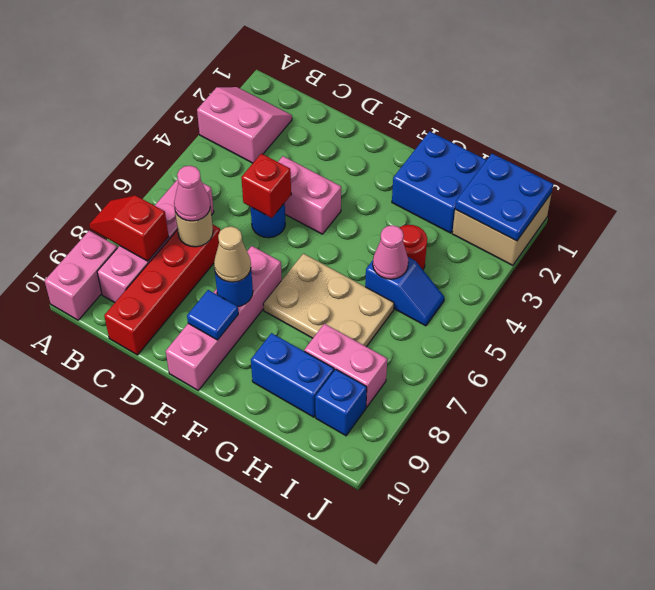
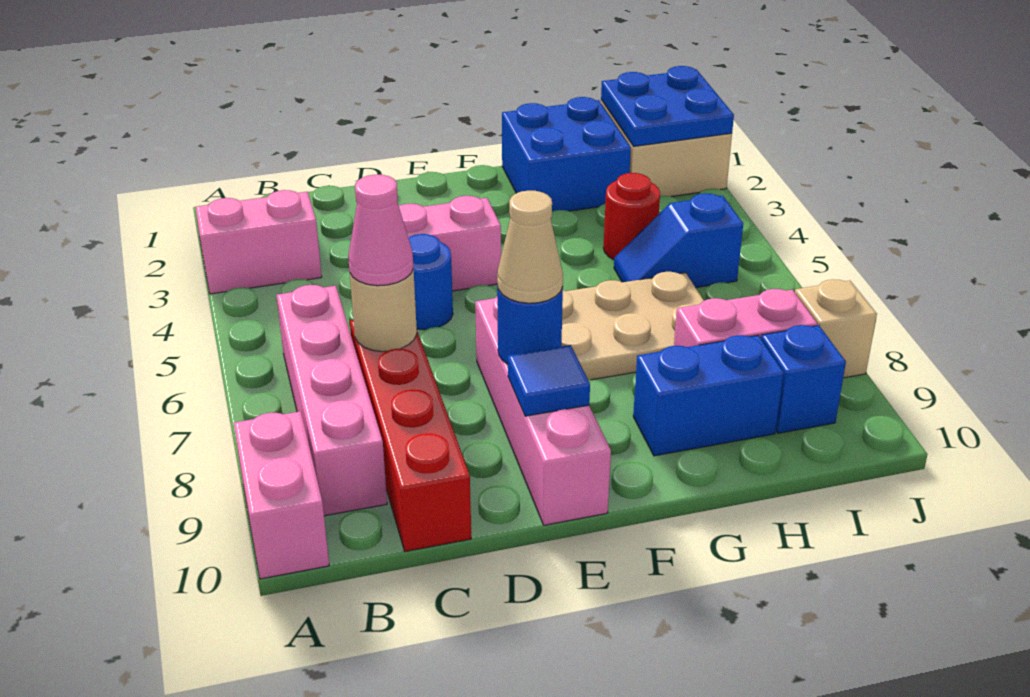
red 1x2 slope [89,195,169,261] -> none
red 1x1 brick [241,154,291,218] -> none
blue 1x2 slope [365,257,444,326] -> blue 1x2 slope turned to [614,193,743,288]
pink 1x1 cone [373,225,408,279] -> none
none -> tan 1x1 brick [795,279,877,378]

